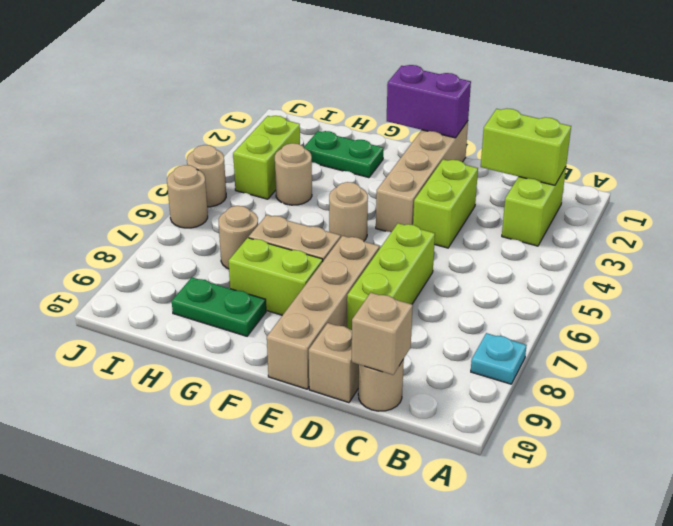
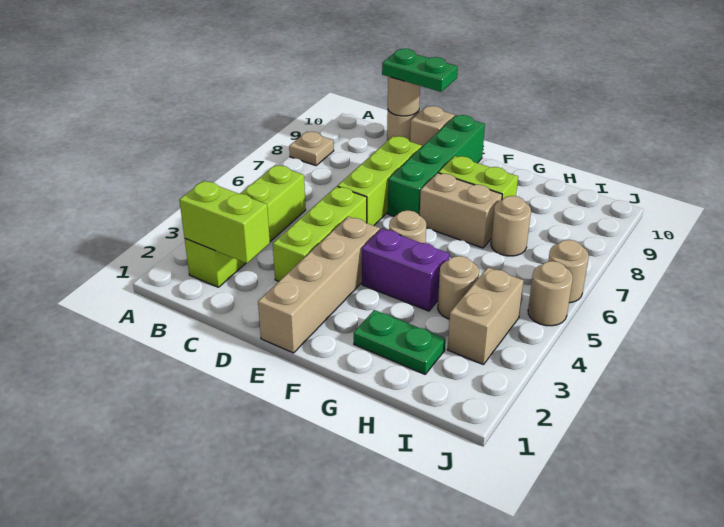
cyan 1x1 plate [471,333,527,384] -> tan 1x1 plate [289,132,334,166]
lime 1x2 brick [502,167,566,246] -> lime 1x4 brick [185,165,306,287]
tan 1x1 brick [352,293,413,375] -> tan 1x1 round brick [388,77,420,116]
lime 1x2 brick [413,159,478,248] -> lime 1x3 brick [273,186,367,281]
purple 1x2 brick [387,65,471,138] -> purple 1x2 brick moved to [362,229,449,311]
tan 1x4 brick [267,236,379,389] -> green 1x4 brick [388,115,485,216]
green 1x2 plate [172,277,266,336] -> green 1x2 plate moved to [382,49,458,92]
lime 1x2 brick [233,116,300,199] -> tan 1x2 brick [448,267,524,365]

